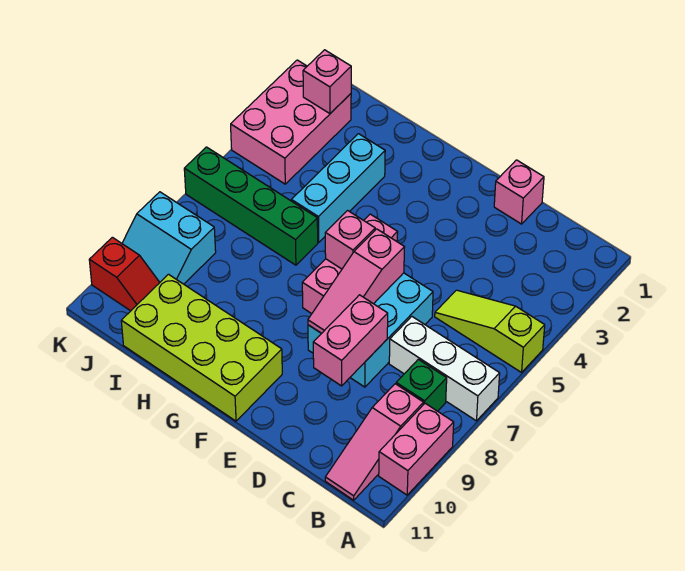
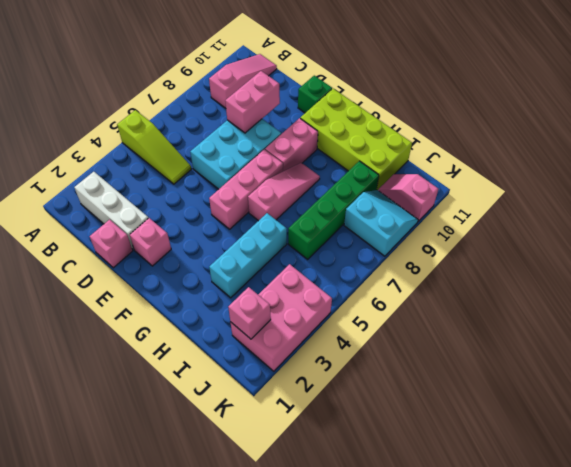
white 1x3 brick [389,316,500,421] -> white 1x3 brick moved to [74,172,148,250]
pink 1x2 brick [379,403,454,495] -> pink 1x2 brick moved to [265,118,318,171]
green 1x1 brick [396,359,447,411] -> green 1x1 brick moved to [298,76,332,113]
pink 1x3 slope [308,229,404,333] -> pink 1x3 slope moved to [248,163,320,221]
pink 1x1 brick [325,211,375,269] -> pink 1x1 brick moved to [130,218,171,266]
green 1x4 brick [184,147,318,265] -> green 1x4 brick turned to [288,161,379,259]
red 1x2 slope [89,237,160,311] -> pink 1x2 slope [378,174,438,221]

